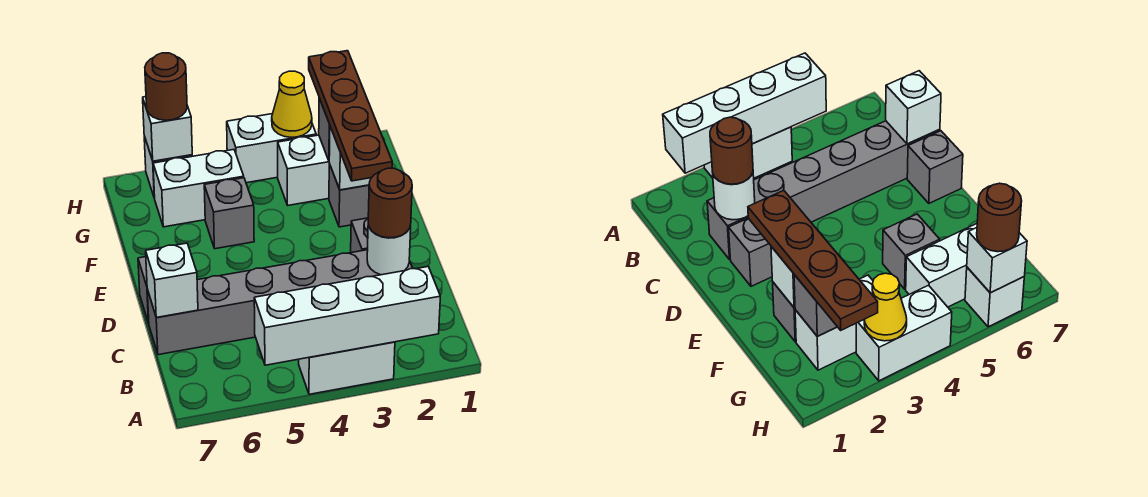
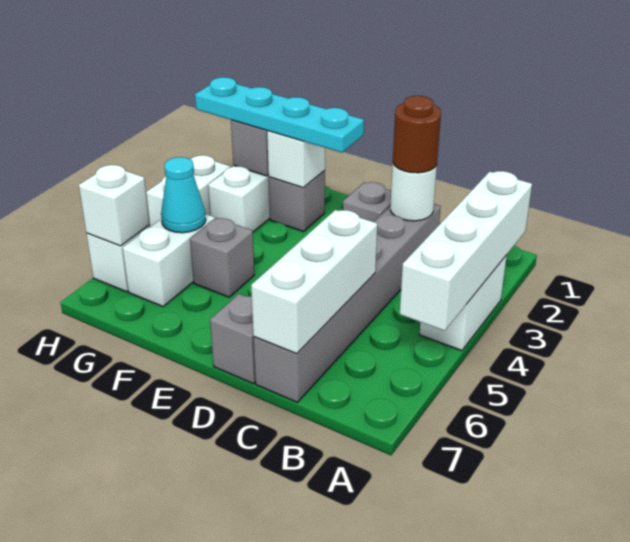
white 1x1 brick [146,243,198,318] -> white 1x3 brick [251,210,377,354]
brown 1x4 plate [309,51,392,181] -> cyan 1x4 plate [195,77,364,153]
none -> cyan 1x1 cone [161,157,206,233]
yellow 1x1 cone [272,71,312,137] -> none
brown 1x1 round brick [145,53,187,120] -> none

